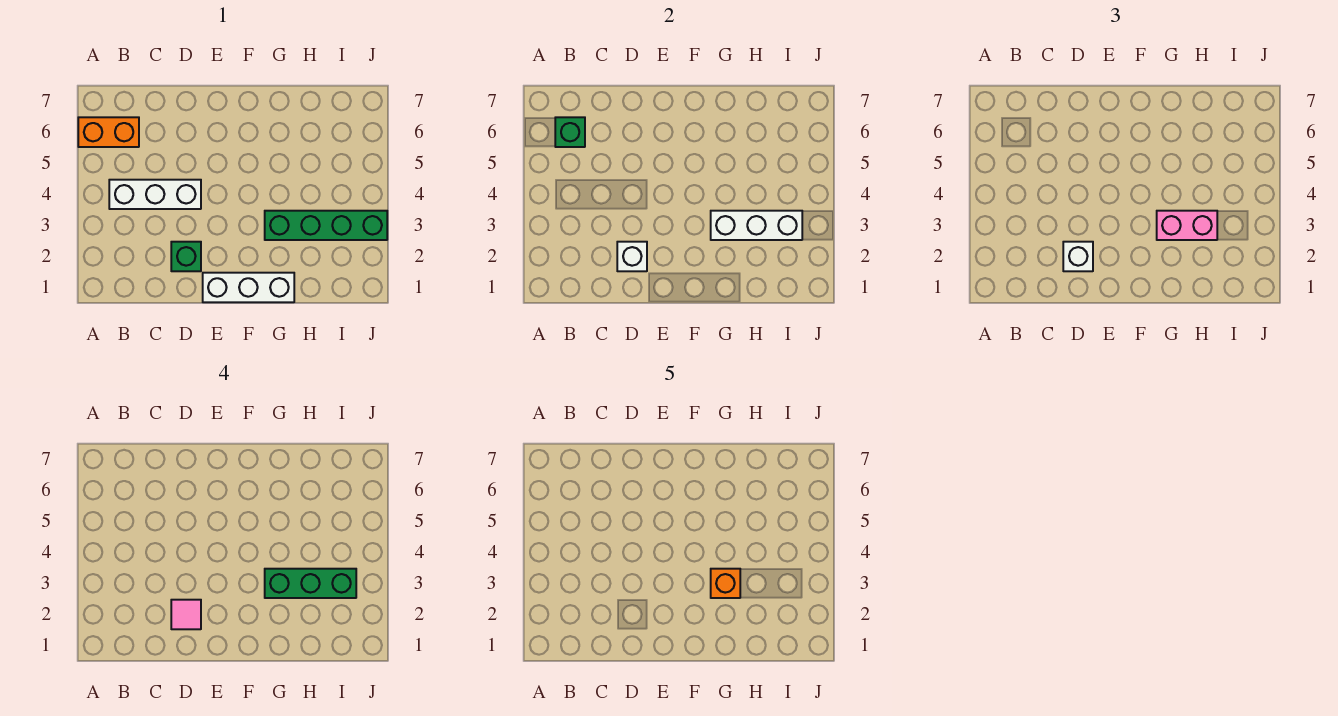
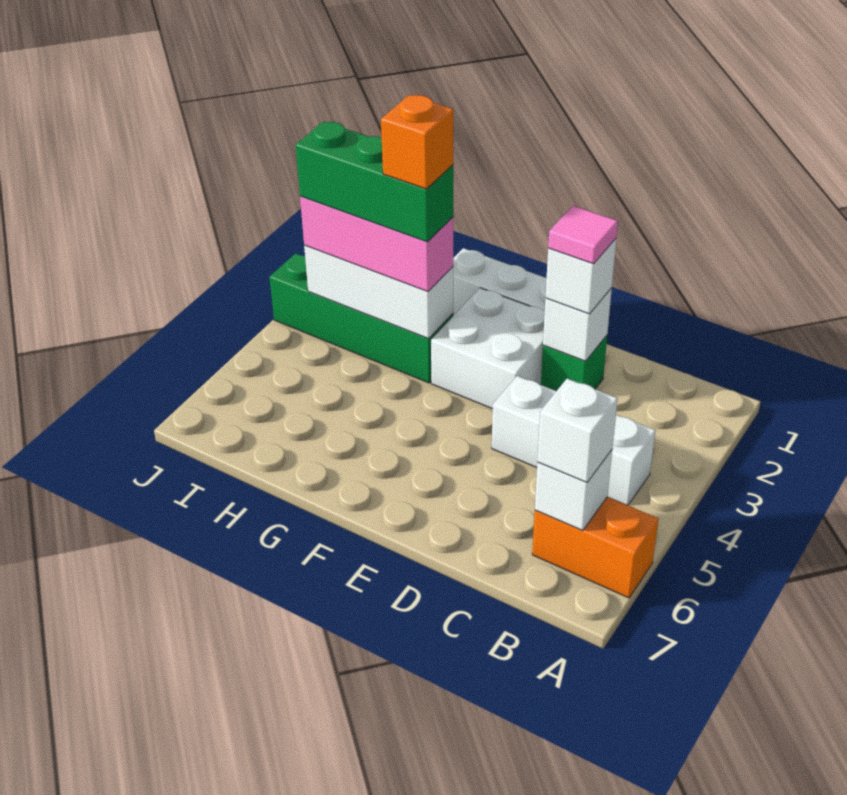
green 1x1 brick [555,117,585,147] -> white 1x1 brick [535,450,612,531]
none -> white 1x1 brick [537,378,618,482]
none -> white 2x2 brick [431,288,545,409]
pink 1x2 brick [1157,211,1217,240] -> pink 1x3 brick [300,196,453,292]

